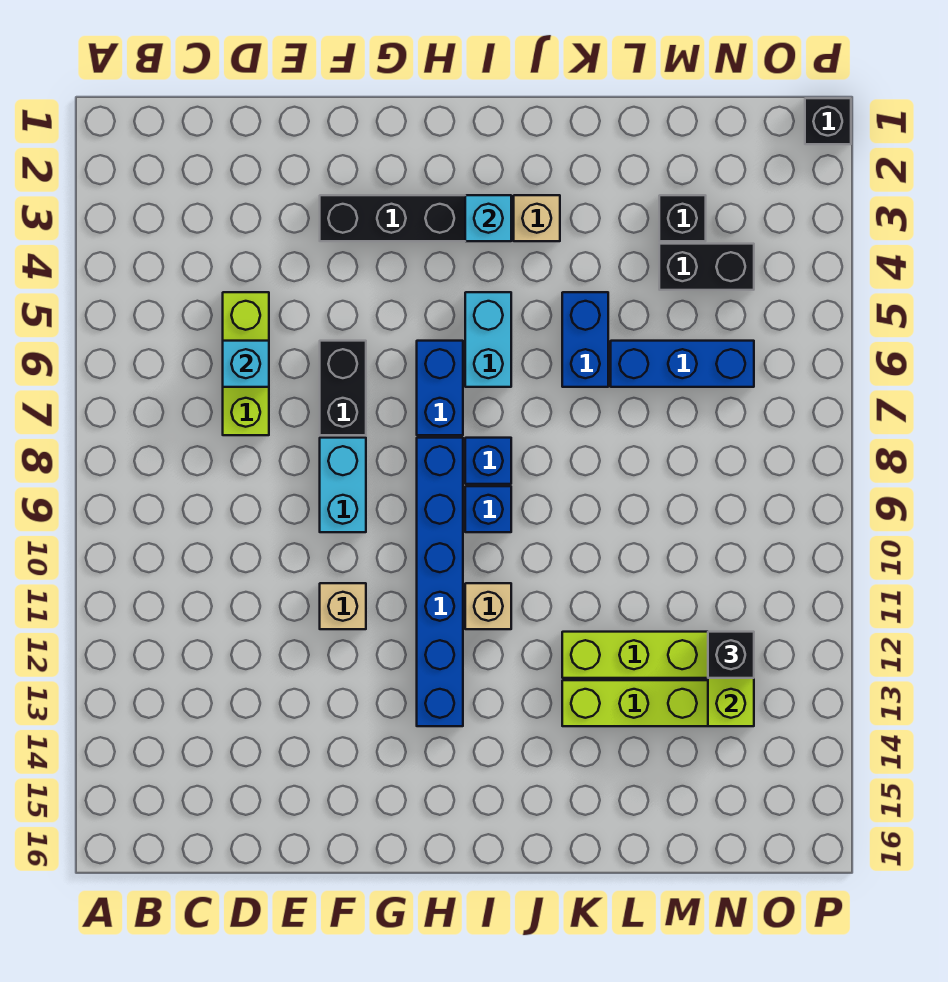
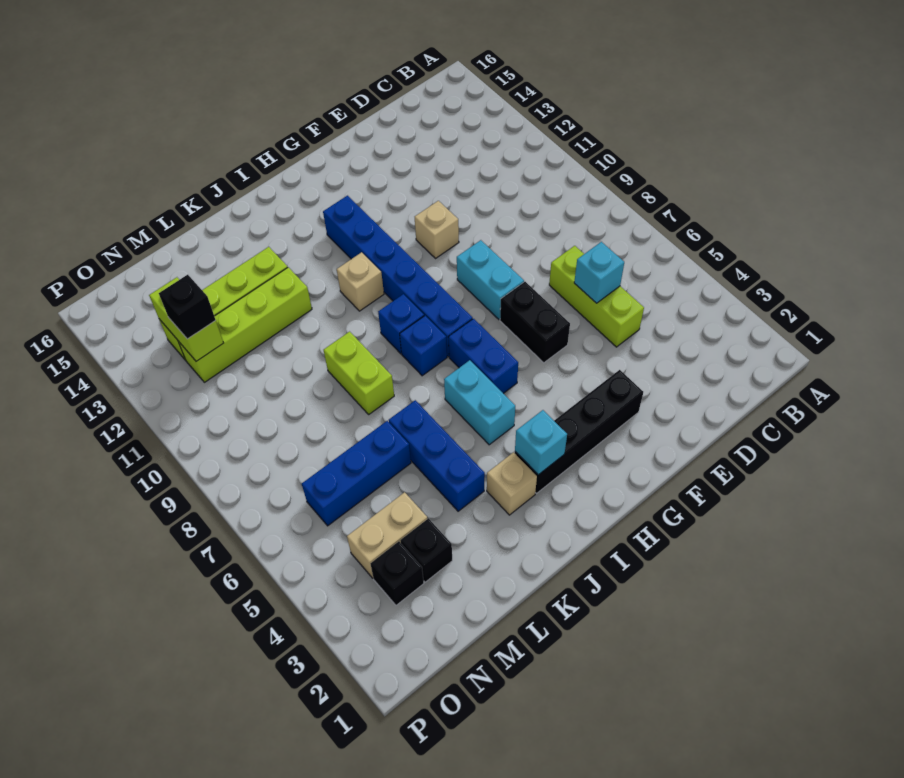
blue 1x2 brick [562,292,608,387] -> blue 1x3 brick [389,400,485,511]
none -> lime 1x2 brick [324,332,394,414]
black 1x2 brick [659,244,754,290] -> tan 1x2 brick [347,492,427,578]
black 1x1 brick [805,98,851,144] -> black 1x1 brick moved to [370,542,424,605]

